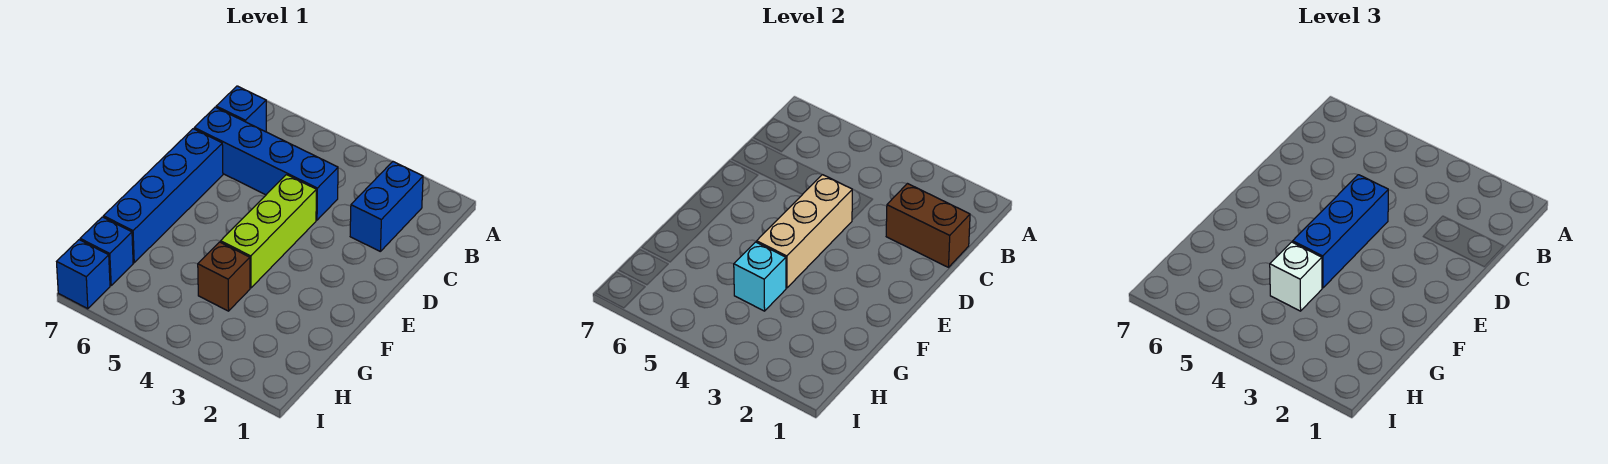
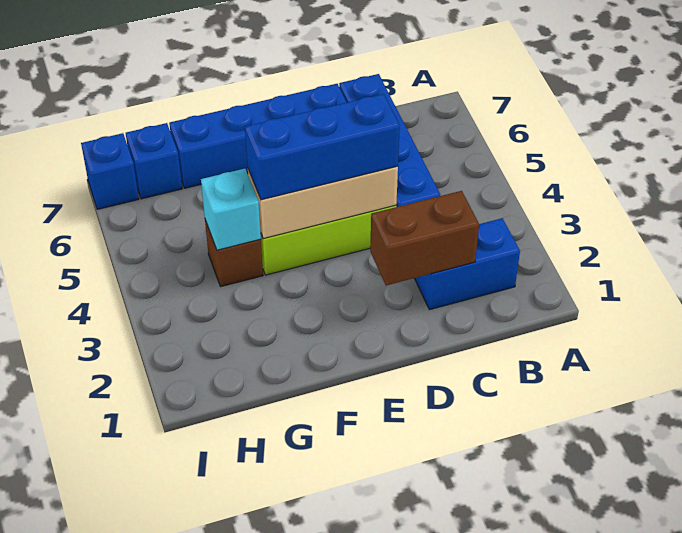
blue 1x1 brick [216,86,266,132] -> none
brown 1x2 brick [886,184,970,267] -> brown 1x2 brick turned to [370,191,479,285]
white 1x1 brick [1270,242,1322,311] -> none

